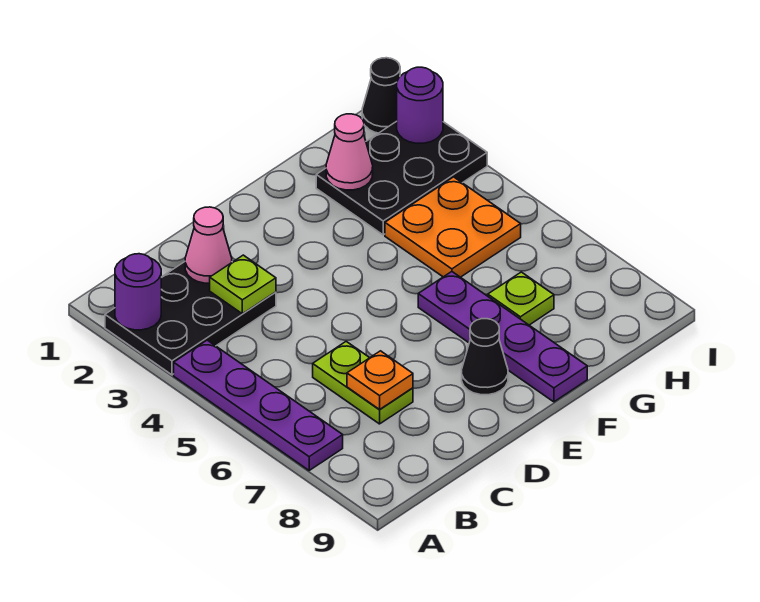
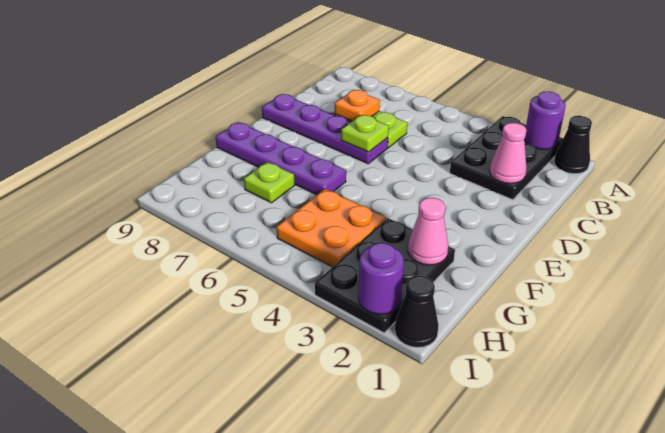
purple 1x4 plate [174,340,343,470] -> purple 1x4 plate moved to [262,94,388,164]
lime 1x1 plate [210,255,276,314] -> lime 1x1 plate moved to [341,115,389,152]
black 1x1 cone [462,319,508,395] -> black 1x1 cone moved to [554,116,592,174]

